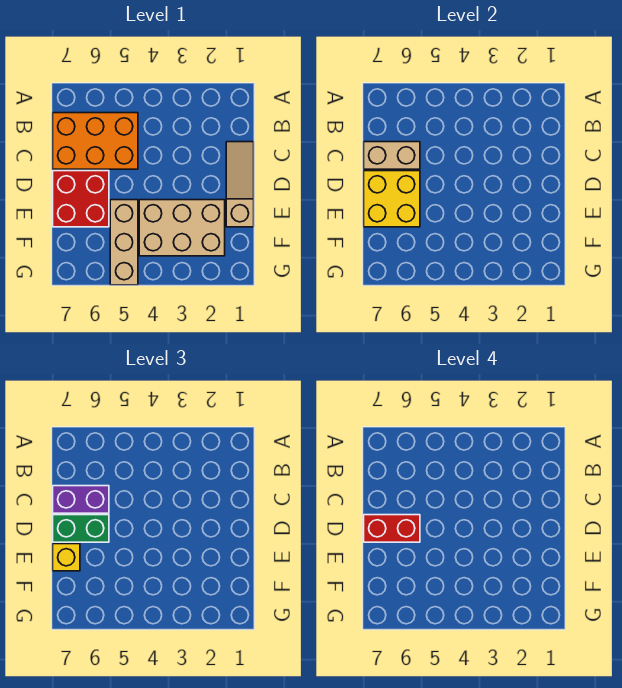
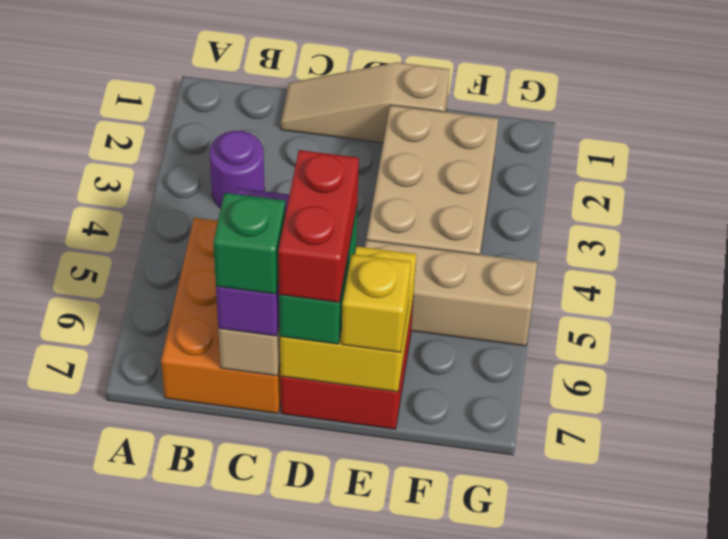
none -> purple 1x1 round brick [210,131,265,208]
none -> green 1x1 brick [213,193,285,294]

